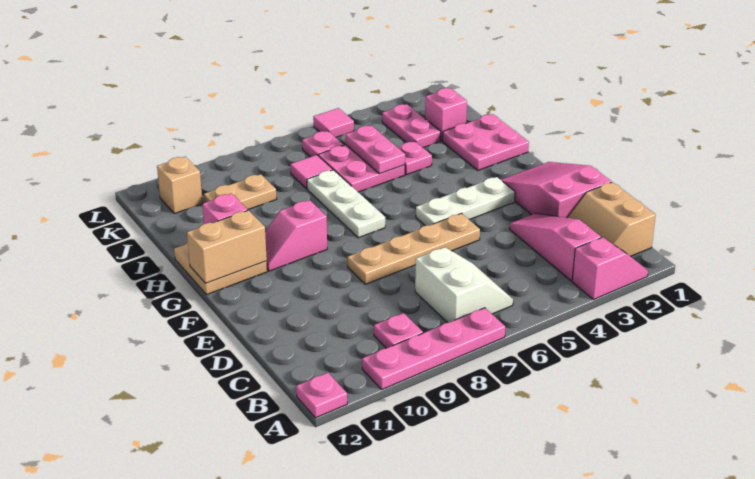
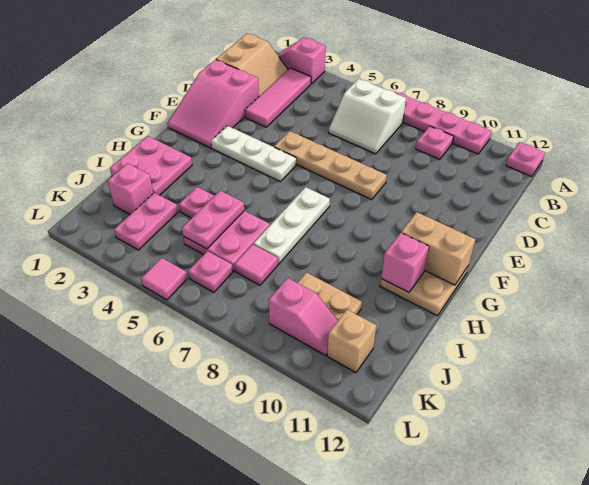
pink 1x3 slope [510,213,601,281] -> pink 1x3 tile [245,68,311,127]
white 2x2 slope [415,247,513,323] -> white 2x2 slope turned to [329,79,406,154]
pink 1x2 slope [265,200,327,271] -> pink 1x2 slope moved to [268,278,338,355]

